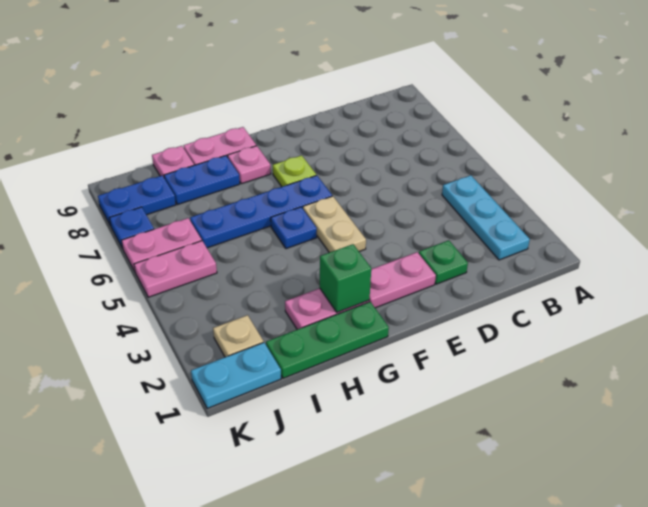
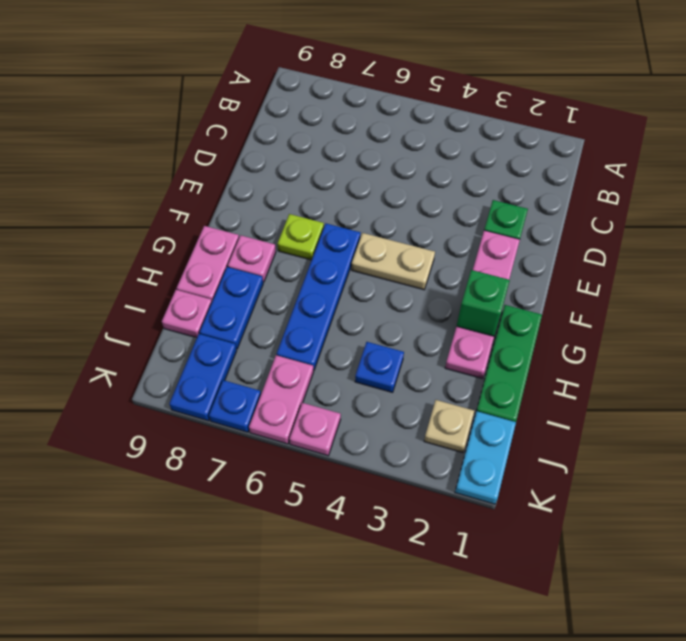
cyan 1x3 plate [442,175,530,260] -> none
blue 1x1 plate [271,207,317,249] -> blue 1x1 plate moved to [355,342,404,392]
pink 1x2 plate [134,241,217,297] -> pink 1x1 plate [289,403,341,456]

